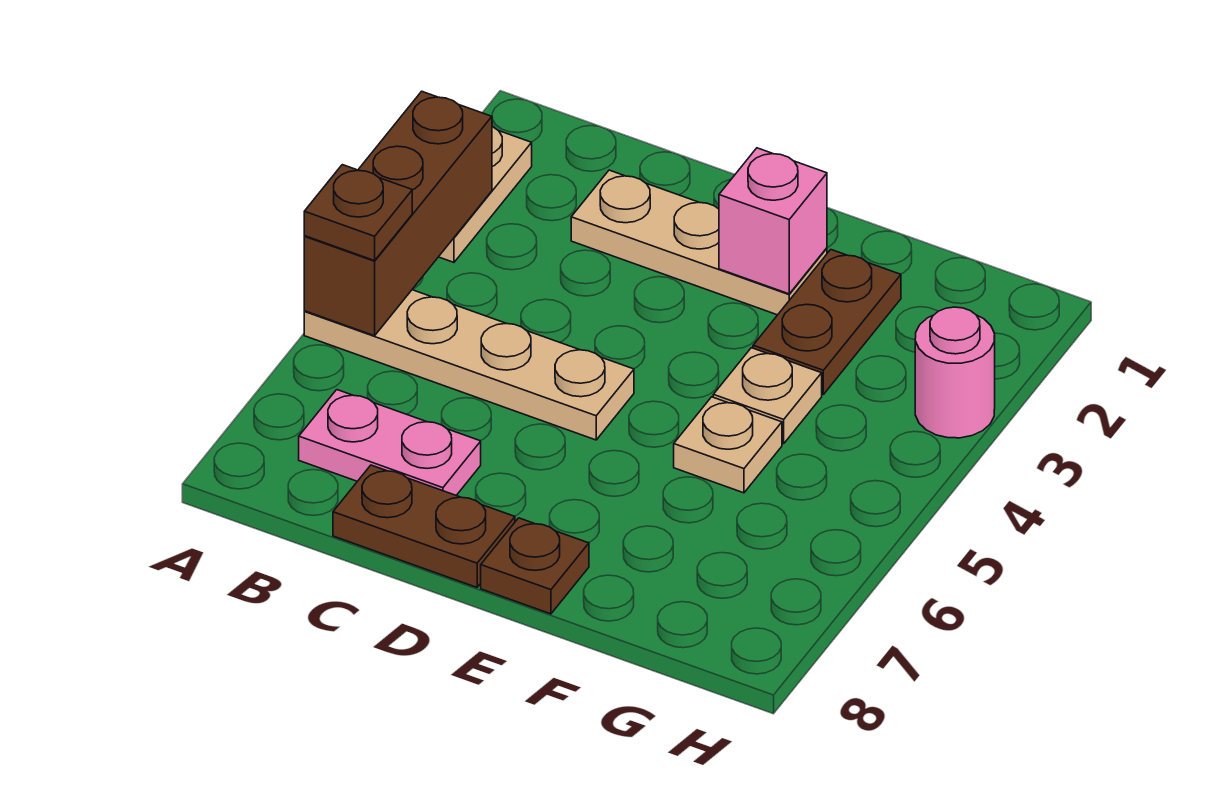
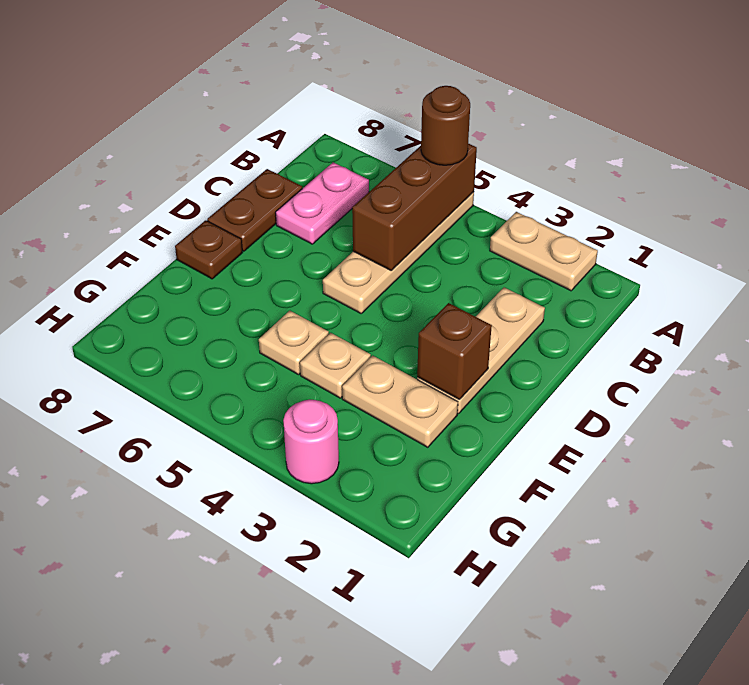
brown 1x3 brick [304,91,492,336] -> brown 1x3 brick turned to [352,144,477,271]
brown 1x1 plate [304,165,412,261] -> brown 1x1 round brick [421,86,470,165]
pink 1x1 brick [719,148,827,294] -> brown 1x1 brick [417,303,492,400]
brown 1x2 plate [753,250,901,394] -> tan 1x2 plate [342,356,458,447]

